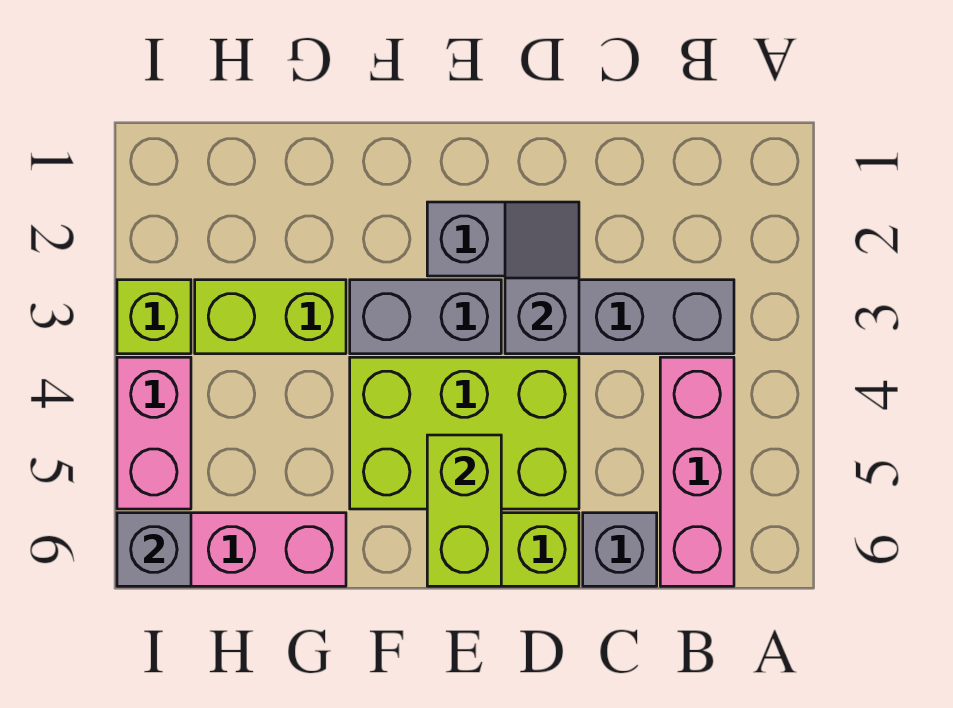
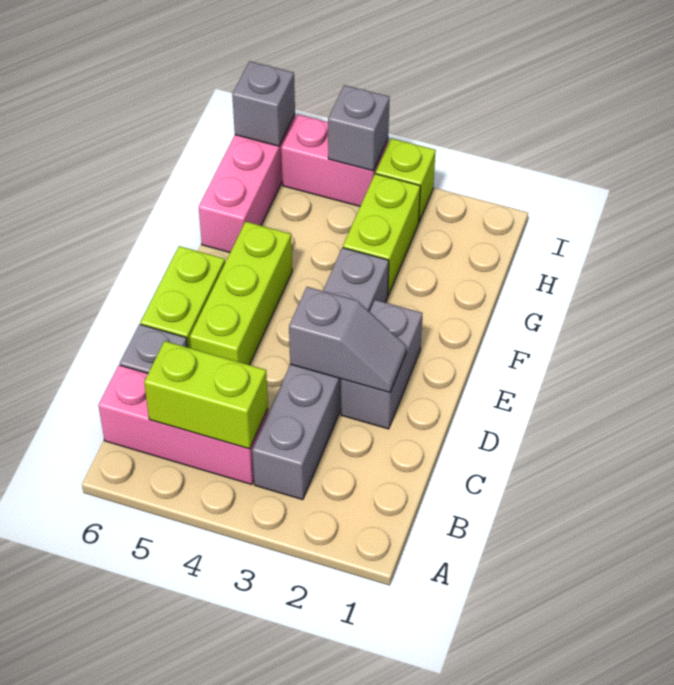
lime 2x3 brick [350,357,579,509] -> lime 1x3 brick [190,222,292,365]
lime 1x2 brick [427,435,501,586] -> lime 1x2 brick moved to [144,341,268,449]
none -> grey 1x1 brick [328,85,390,171]

